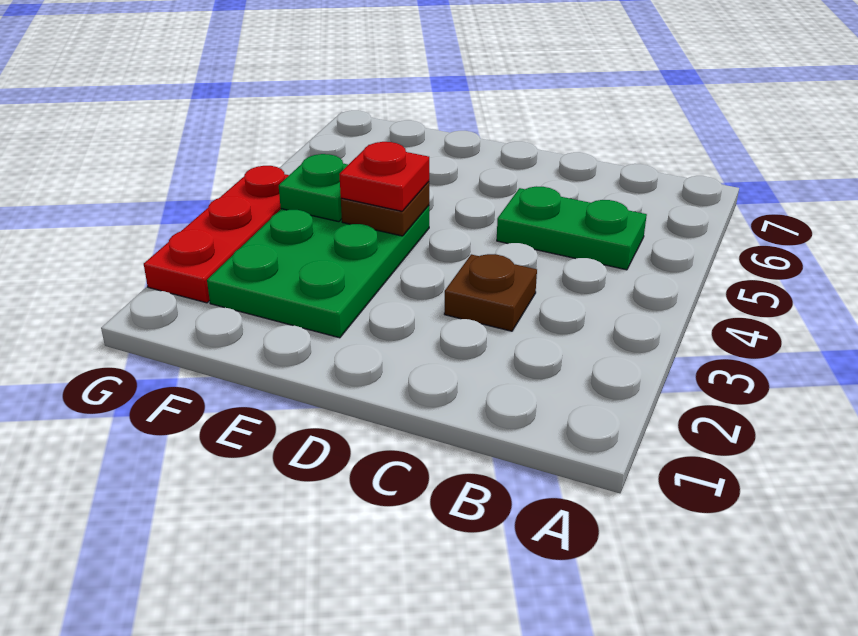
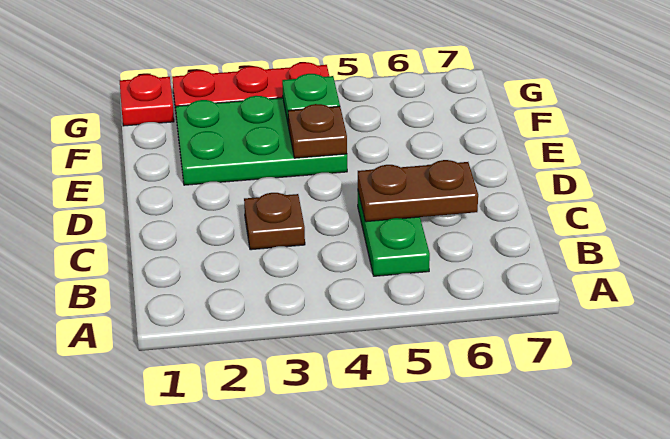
none -> brown 1x2 plate [358,160,478,222]
red 1x1 plate [339,142,429,211] -> red 1x1 plate moved to [120,74,174,126]

